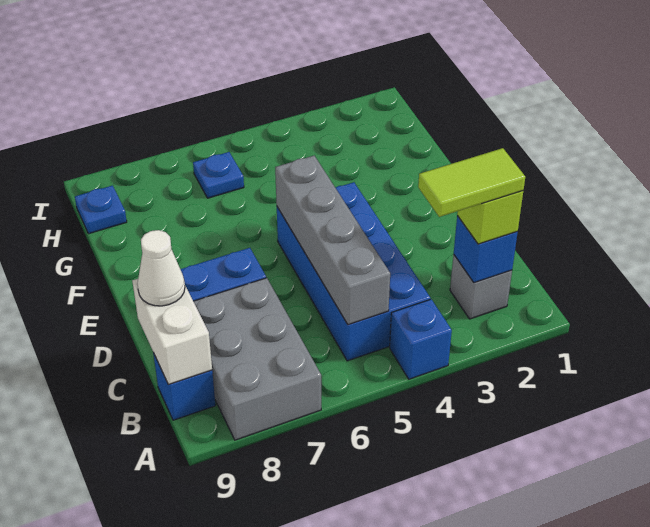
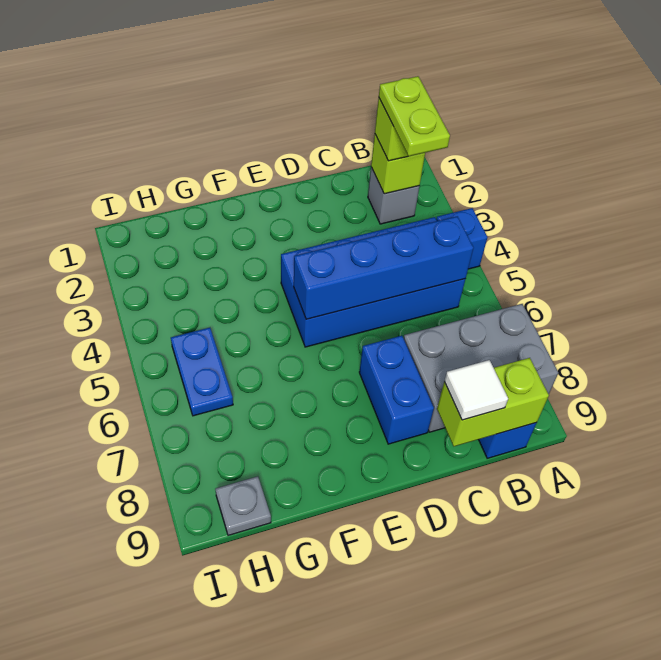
blue 1x1 brick [454,216,518,283] -> lime 1x1 brick [371,135,425,194]
lime 1x2 tile [418,148,525,217] -> lime 1x2 plate [379,76,450,156]
grey 1x4 brick [275,156,390,325] -> blue 1x4 brick [294,216,473,319]
white 1x2 brick [132,279,212,385] -> lime 1x2 brick [437,358,549,446]
white 1x1 cone [137,230,185,306] -> white 1x1 tile [444,360,508,420]
blue 1x1 plate [193,152,244,198] -> blue 1x2 plate [171,328,233,416]
blue 1x1 plate [75,186,127,234] -> grey 1x1 plate [215,476,271,535]

